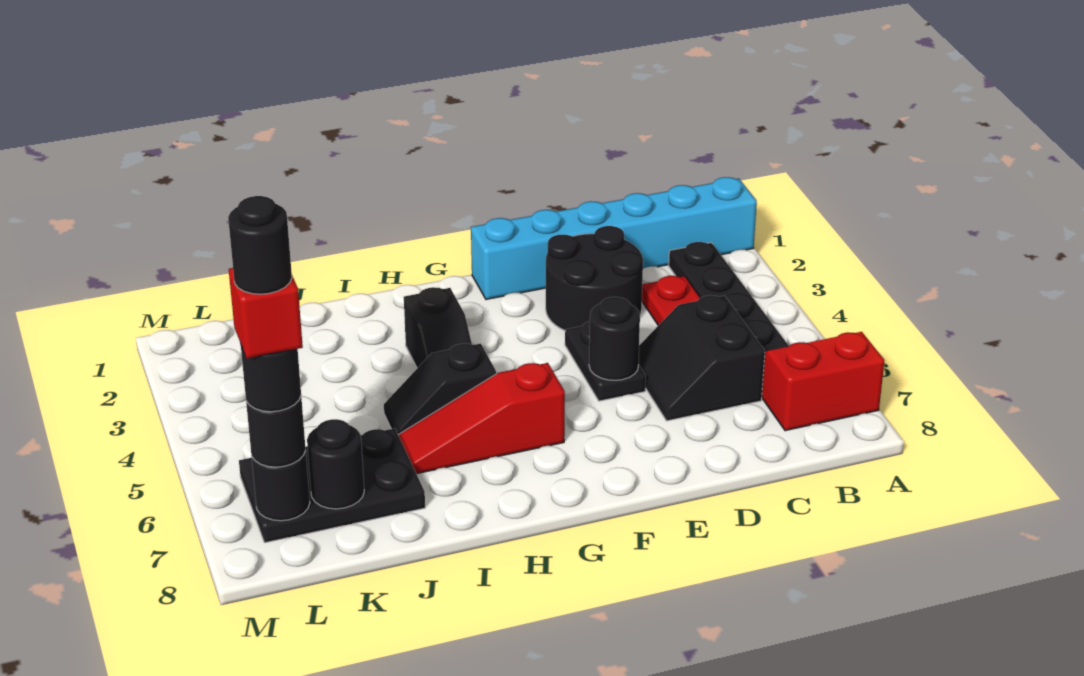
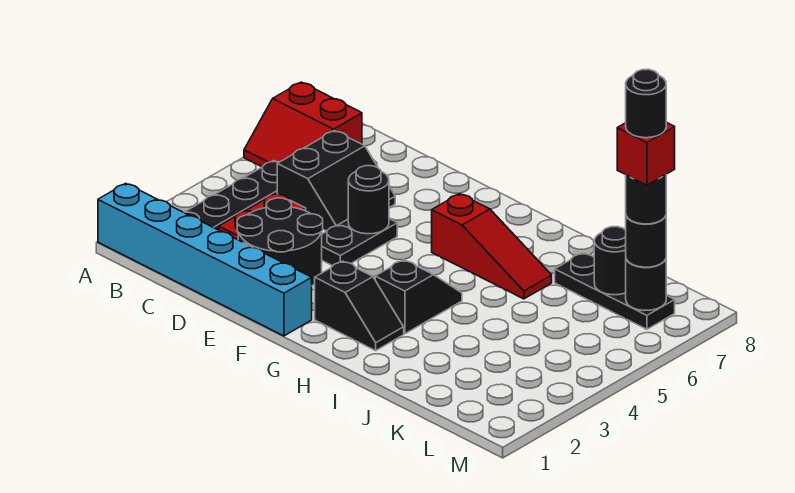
black 1x2 slope [384,344,496,435] -> black 1x2 slope moved to [315,261,404,351]
black 2x3 plate [239,428,425,543] -> black 1x3 plate [555,253,675,329]

